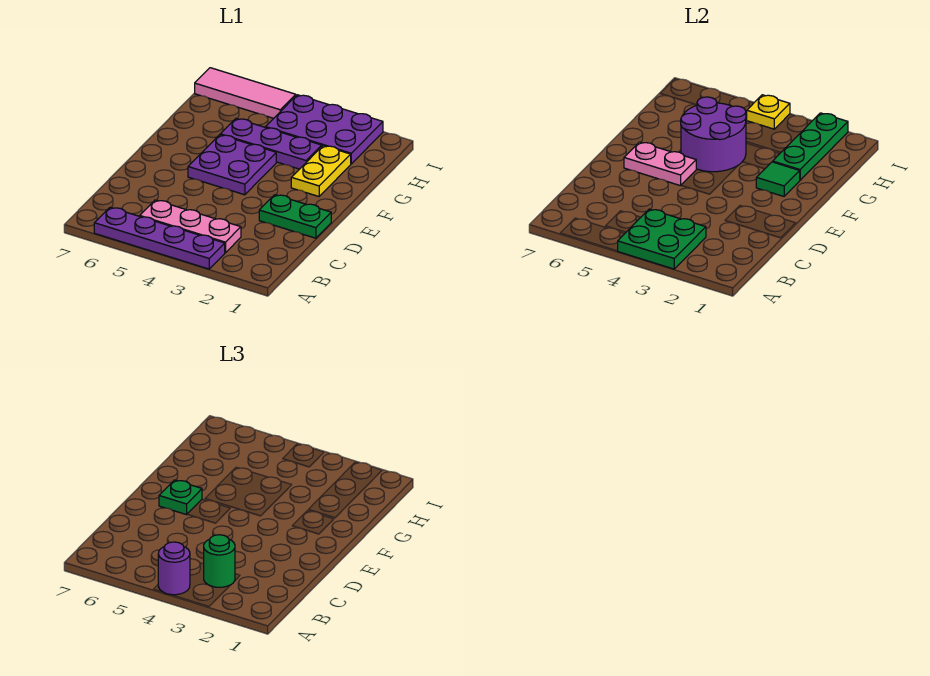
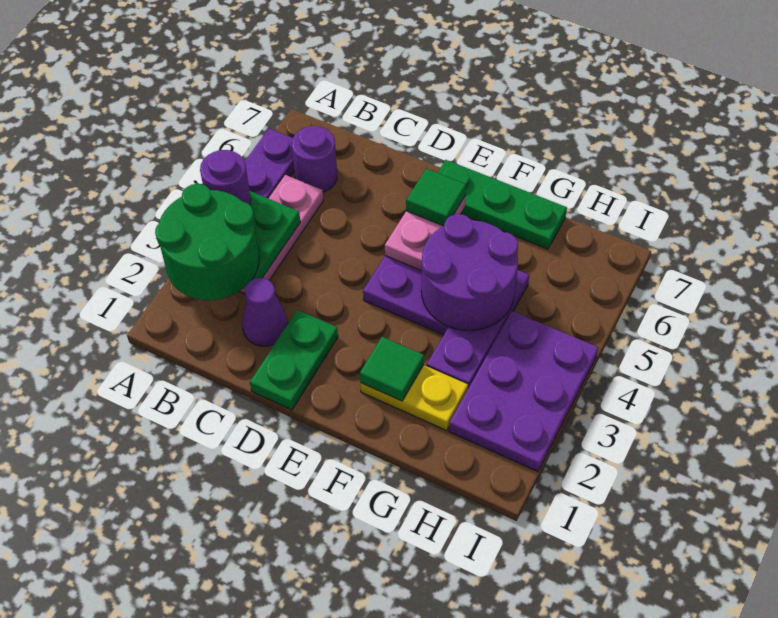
green 1x1 round brick [204,535,235,587] -> green 2x2 round brick [155,184,259,300]
none -> purple 1x1 round brick [292,126,337,192]
none -> purple 1x1 cone [242,278,288,346]
green 1x1 plate [159,480,202,515] -> green 1x1 tile [406,169,466,226]
green 1x3 plate [773,113,848,180] -> green 1x3 plate moved to [438,160,567,249]
yellow 1x1 plate [747,95,790,129] -> none
pink 1x3 tile [195,68,296,118] -> none

